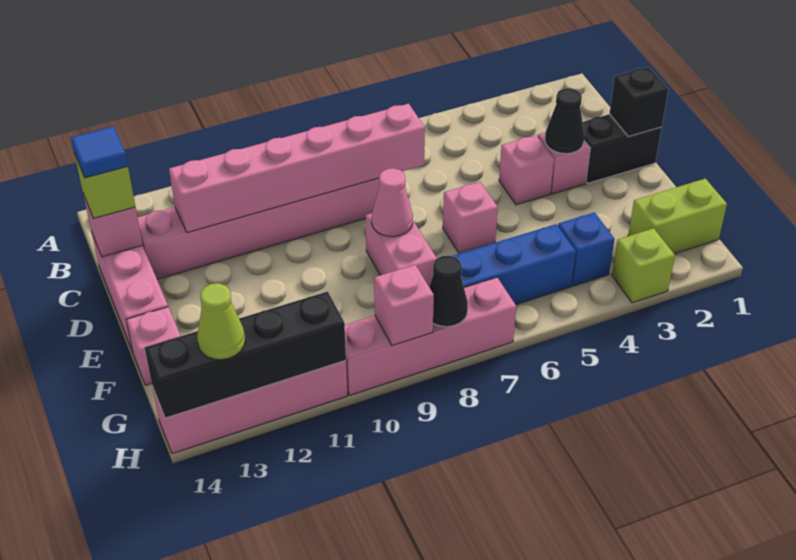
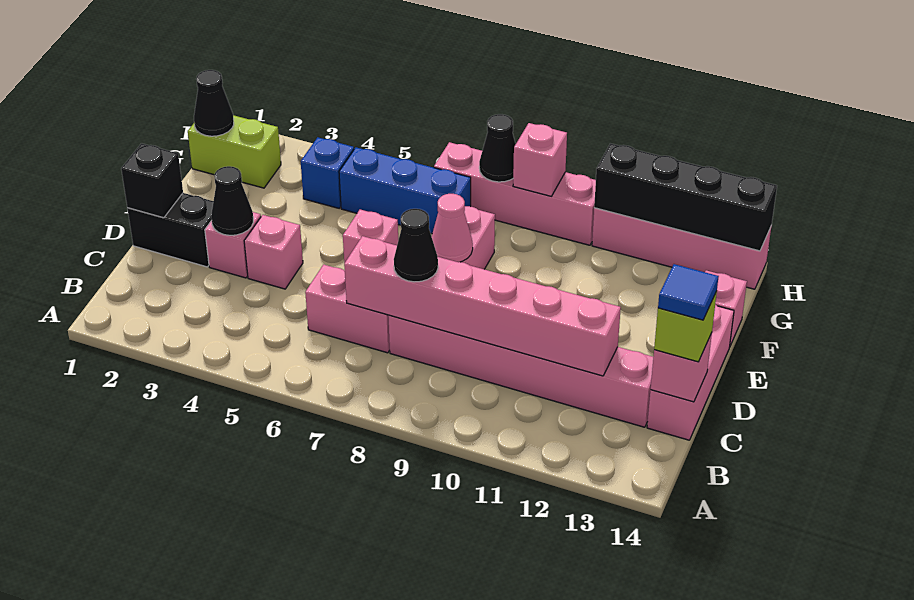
none -> pink 1x2 brick [305,265,390,353]
none -> black 1x1 cone [394,209,438,282]
none -> black 1x1 cone [194,70,234,136]
lime 1x1 brick [612,228,675,303] -> none
lime 1x1 cone [197,283,245,360] -> none

